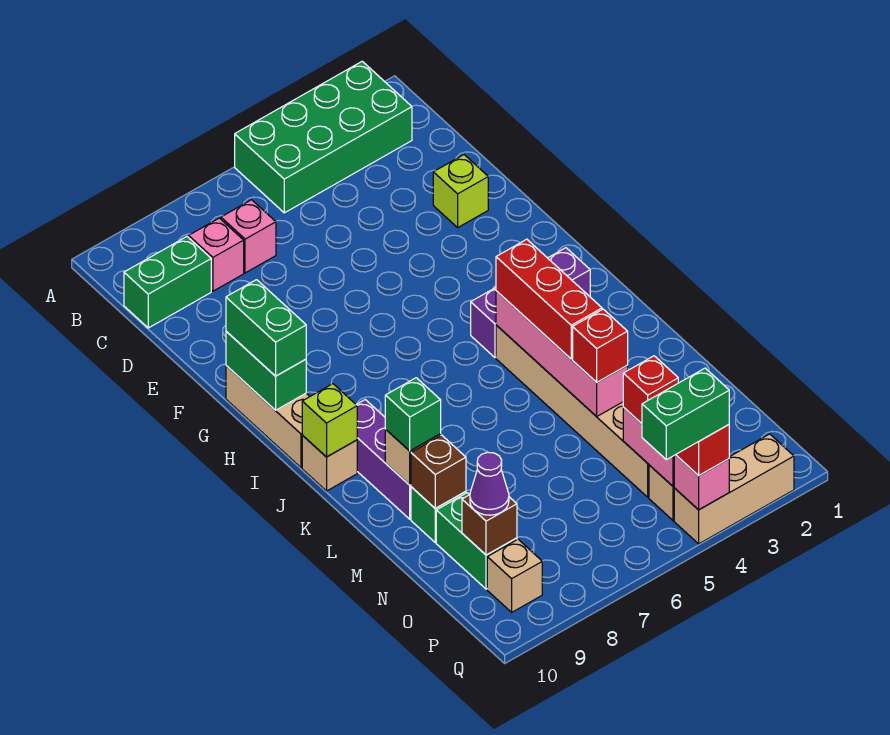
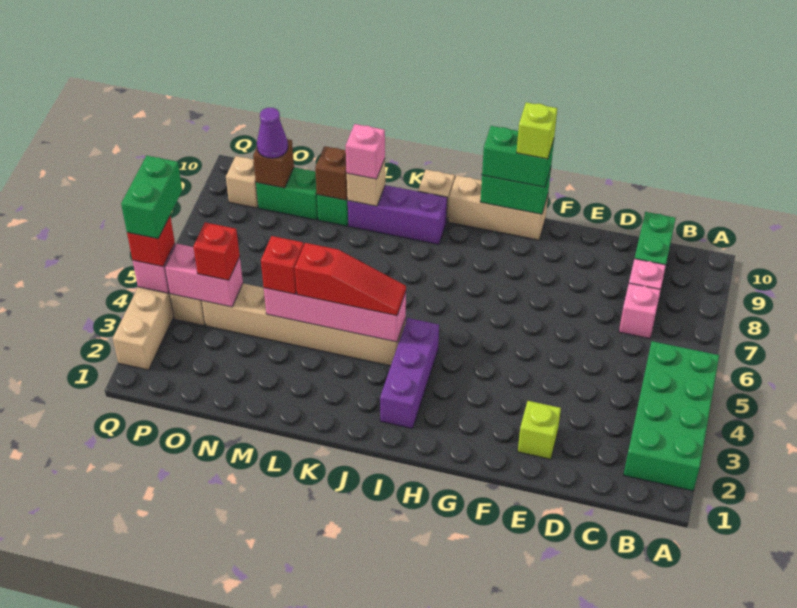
red 1x3 brick [496,239,602,359] -> red 1x3 slope [295,243,406,316]
lime 1x1 brick [302,384,357,457] -> lime 1x1 brick moved to [517,102,557,159]
green 1x1 brick [385,378,441,451] -> pink 1x1 brick [346,124,385,179]

